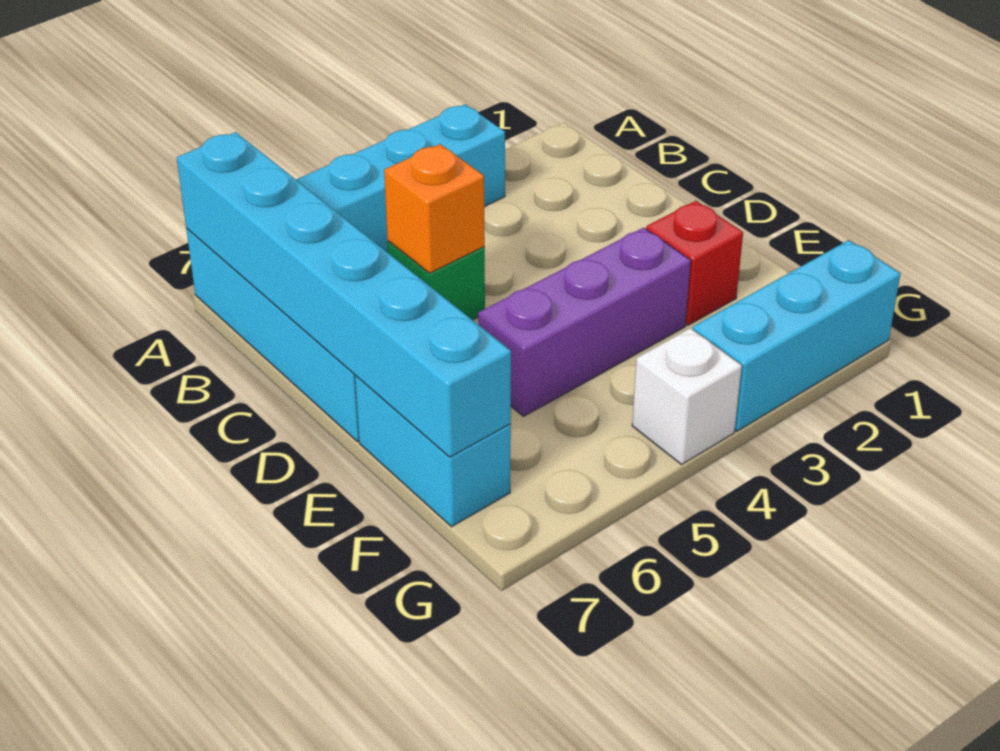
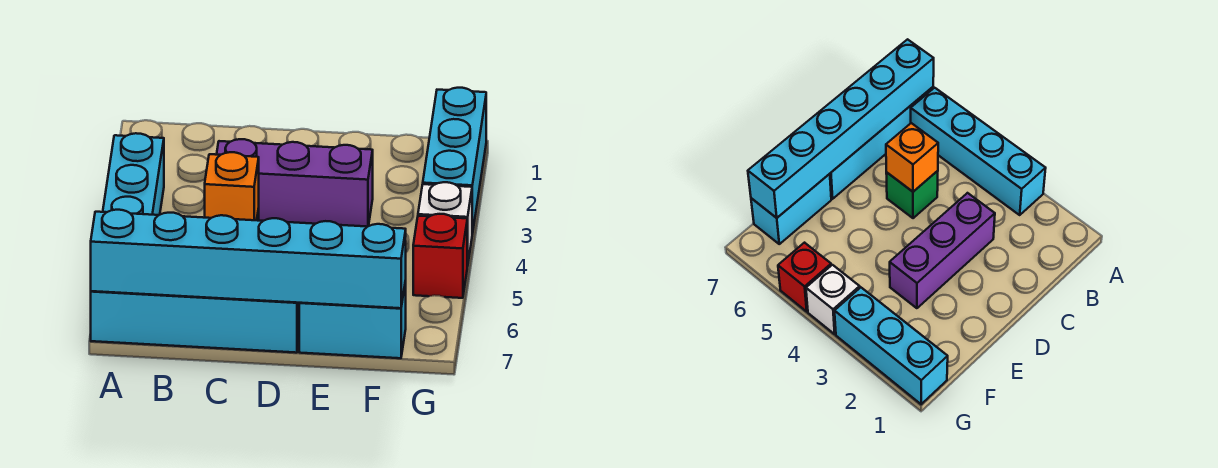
red 1x1 brick [646,201,743,325] -> red 1x1 brick moved to [413,214,467,298]
purple 1x3 brick [478,228,691,416] -> purple 1x3 brick turned to [217,139,373,227]

